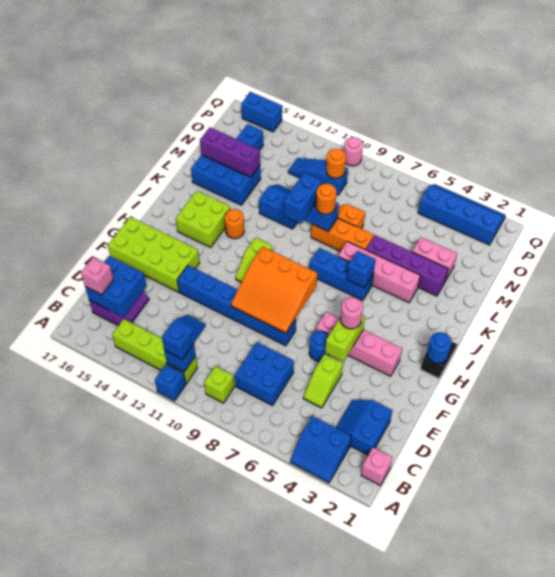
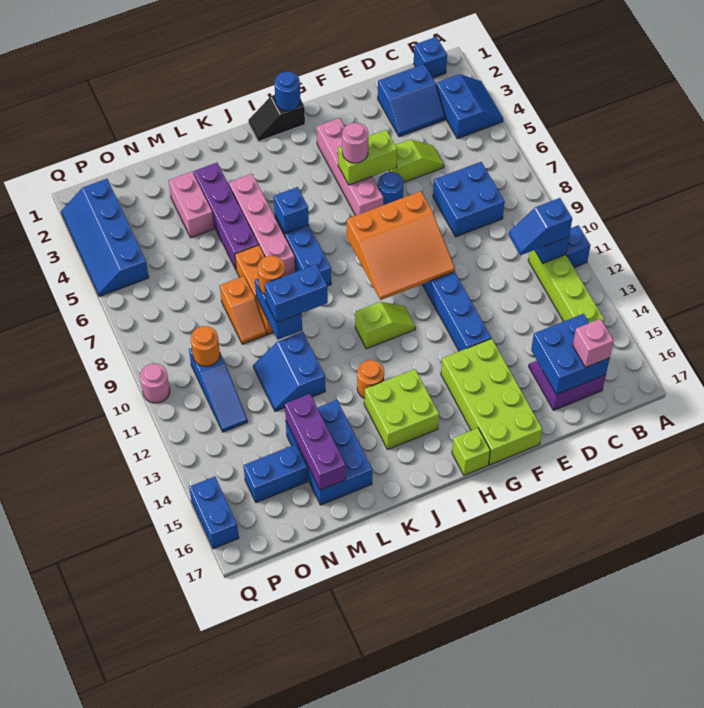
pink 1x1 brick [361,447,392,485] -> blue 1x1 brick [414,37,447,78]
lime 1x1 brick [204,366,234,403] -> lime 1x1 brick moved to [452,428,490,475]
orange 3x3 slope [231,247,317,333] -> orange 3x3 slope turned to [347,191,455,300]

